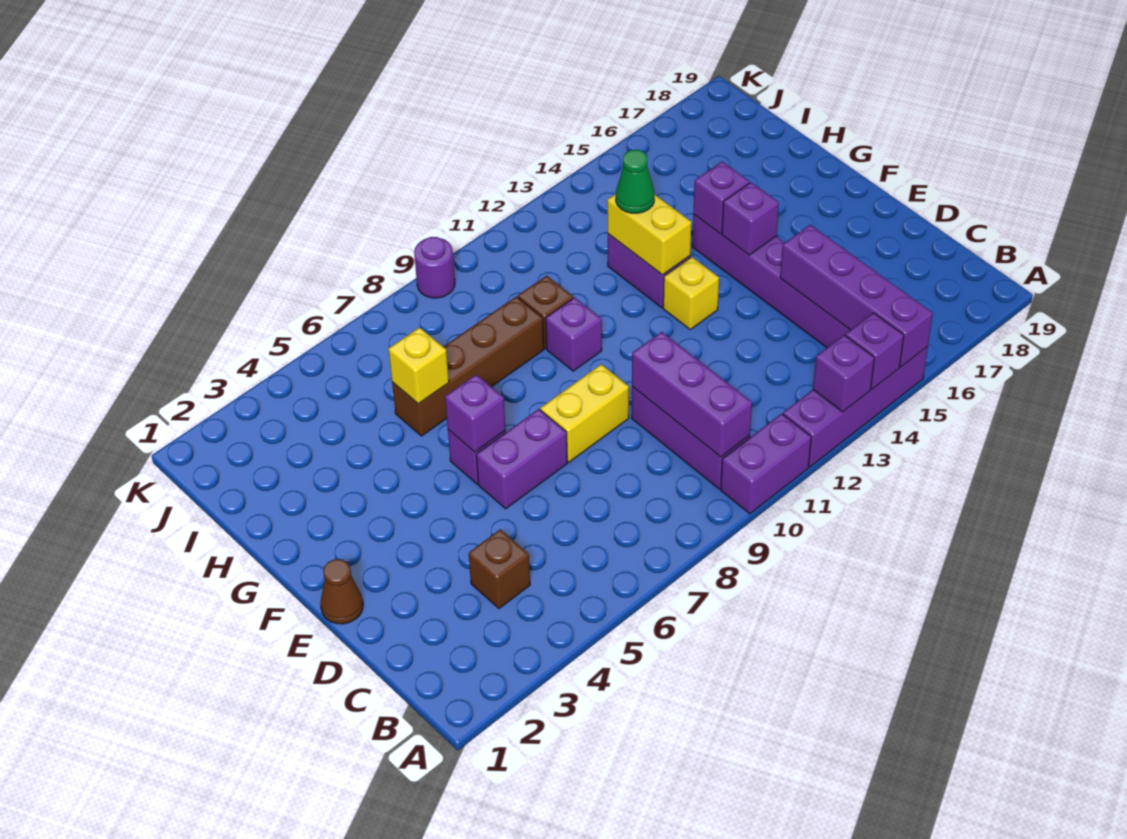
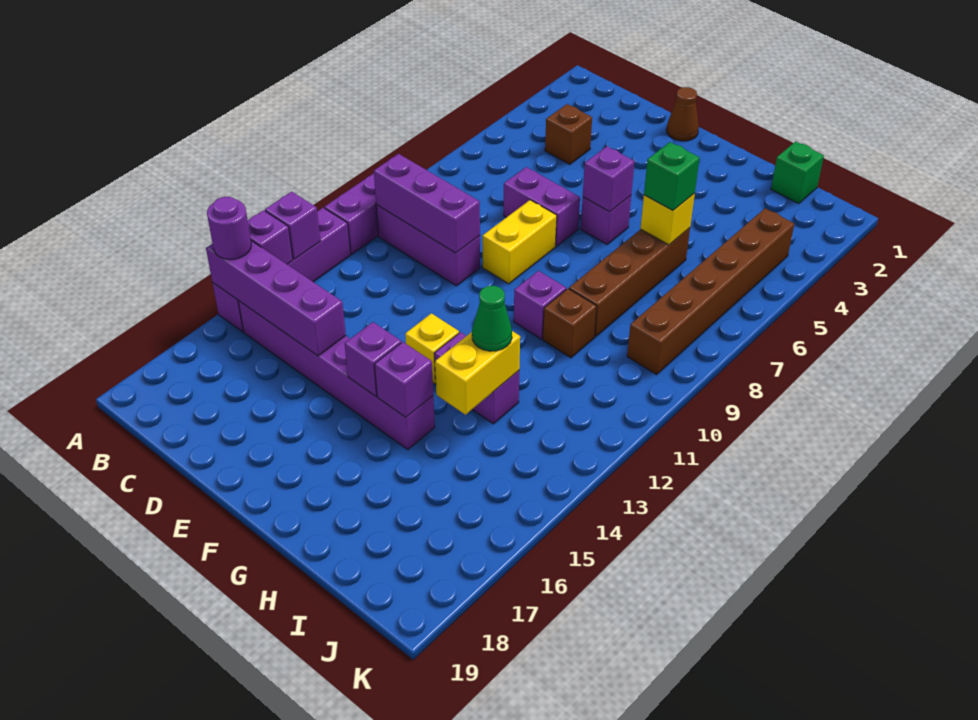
purple 1x2 brick [476,409,567,509] -> purple 1x2 brick turned to [504,167,580,246]
yellow 1x2 brick [607,194,691,275] -> yellow 1x2 brick turned to [435,331,520,415]
none -> green 1x1 brick [644,142,700,211]
none -> green 1x1 brick [771,141,824,204]
none -> brown 1x6 brick [627,208,794,374]
purple 1x1 round brick [414,237,455,298] -> purple 1x1 round brick moved to [207,197,251,259]

